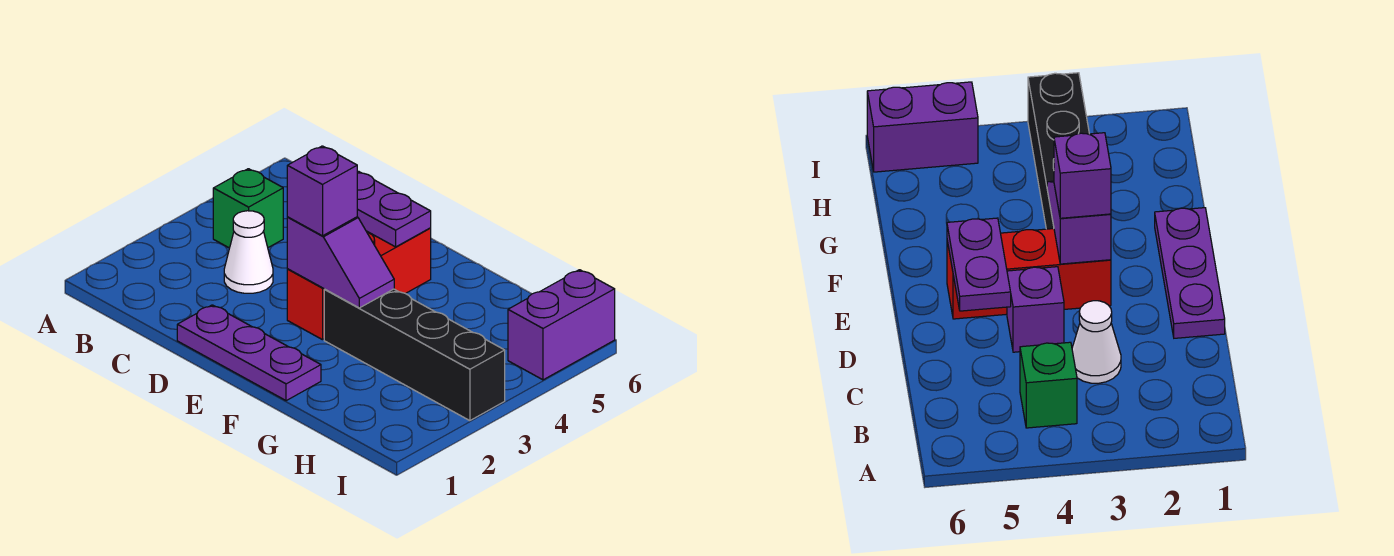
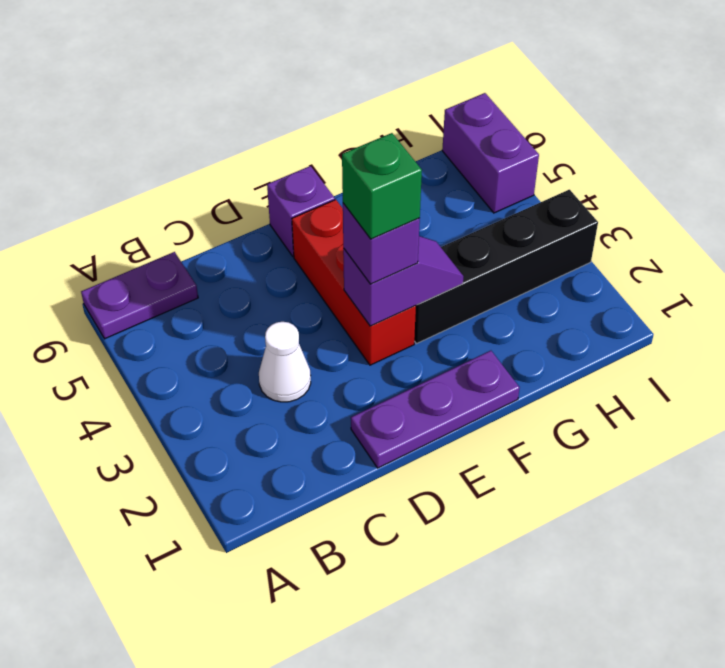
green 1x1 brick [213,169,283,248] -> green 1x1 brick moved to [342,133,422,239]
purple 1x1 brick [1007,267,1064,352] -> purple 1x1 brick moved to [267,166,335,257]
purple 1x2 plate [357,171,431,247] -> purple 1x2 plate moved to [81,252,198,339]

